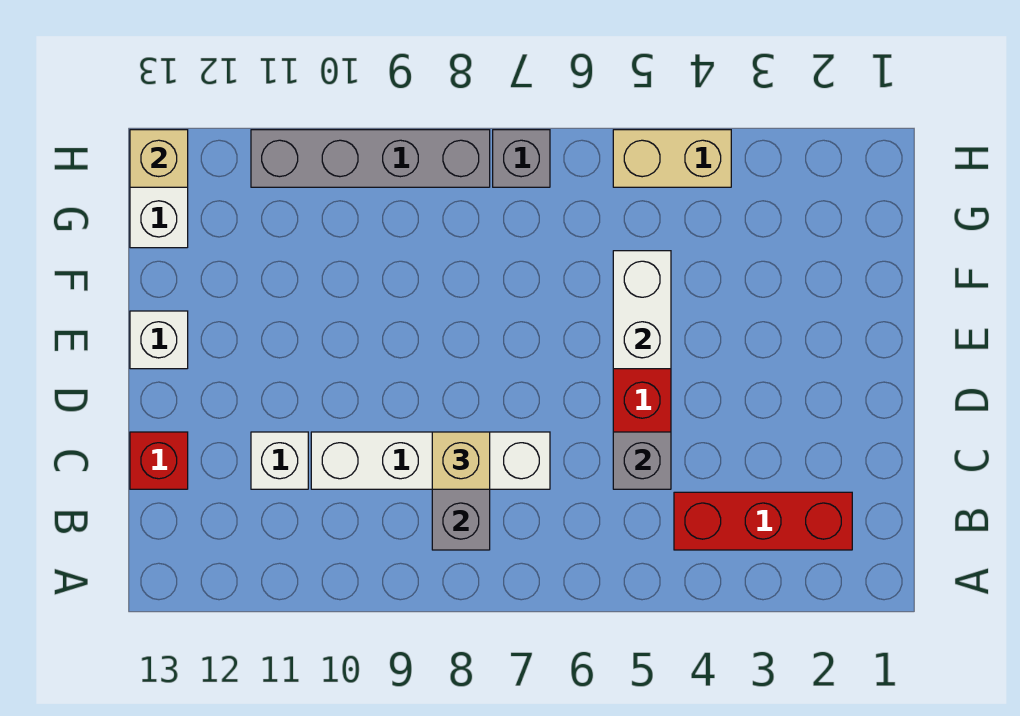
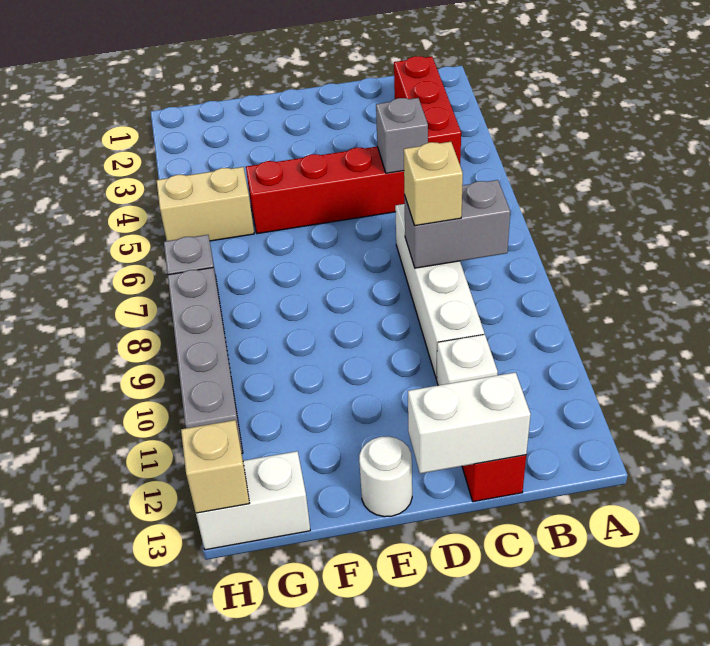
white 1x2 brick [613,251,671,369] -> white 1x2 brick moved to [408,372,531,473]
white 1x1 brick [130,311,188,369] -> white 1x1 round brick [359,436,412,517]
tan 1x2 brick [613,130,731,187] -> tan 1x2 brick turned to [156,167,254,241]

